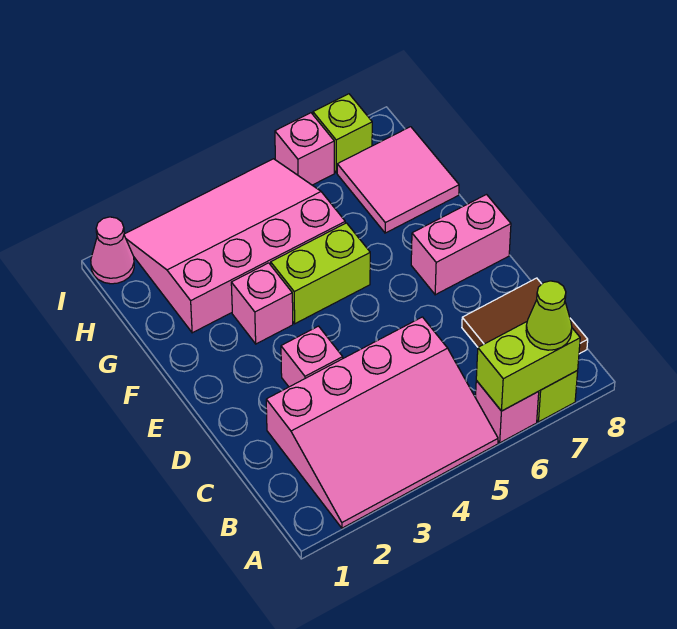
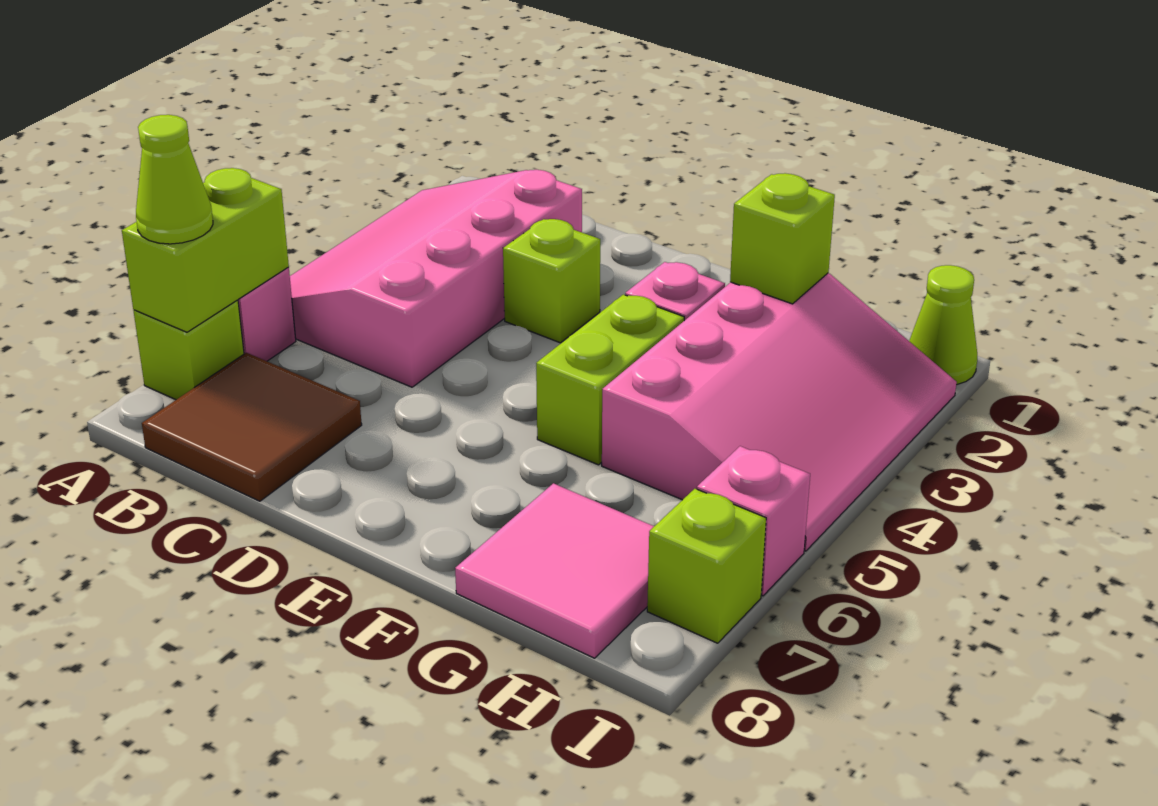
pink 1x1 brick [281,326,343,387] -> lime 1x1 brick [503,219,600,343]
pink 1x2 brick [411,195,511,295] -> none
none -> lime 1x1 brick [730,173,835,304]
pink 1x1 cone [91,217,134,284] -> lime 1x1 cone [909,265,977,385]

